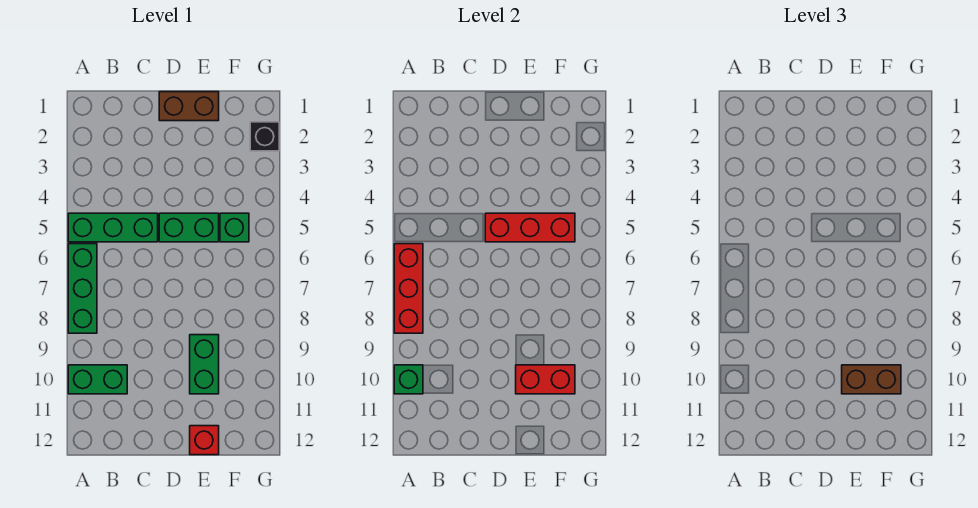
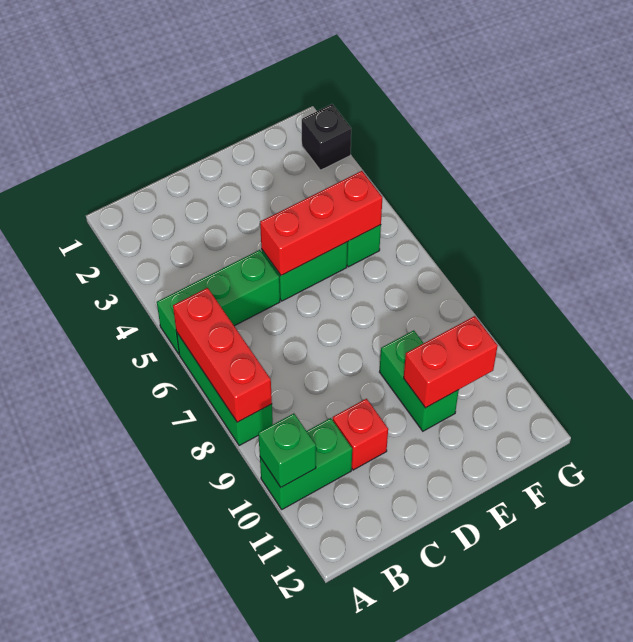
brown 1x2 brick [159,92,219,121] -> none
brown 1x2 brick [842,365,901,394] -> none
red 1x1 brick [190,426,219,455] -> red 1x1 brick moved to [333,399,388,470]

